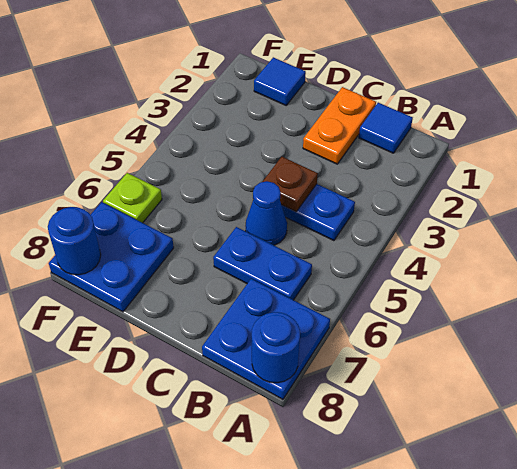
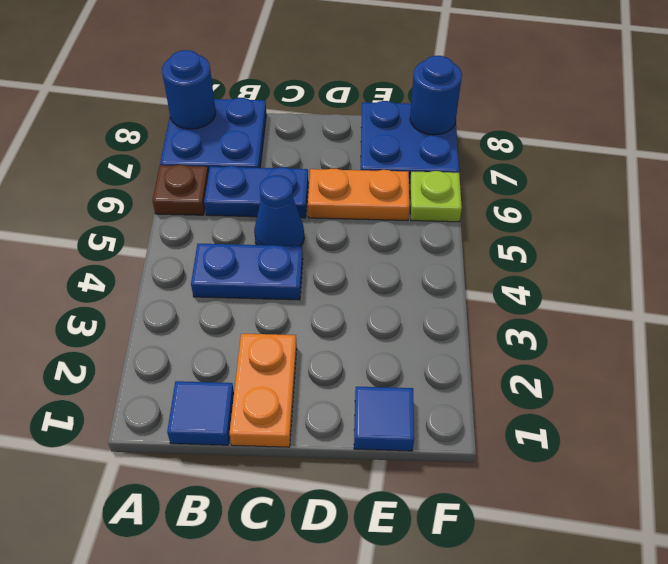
brown 1x1 plate [262,157,318,212] -> brown 1x1 plate moved to [153,165,208,215]
none -> orange 1x2 plate [308,169,409,220]

